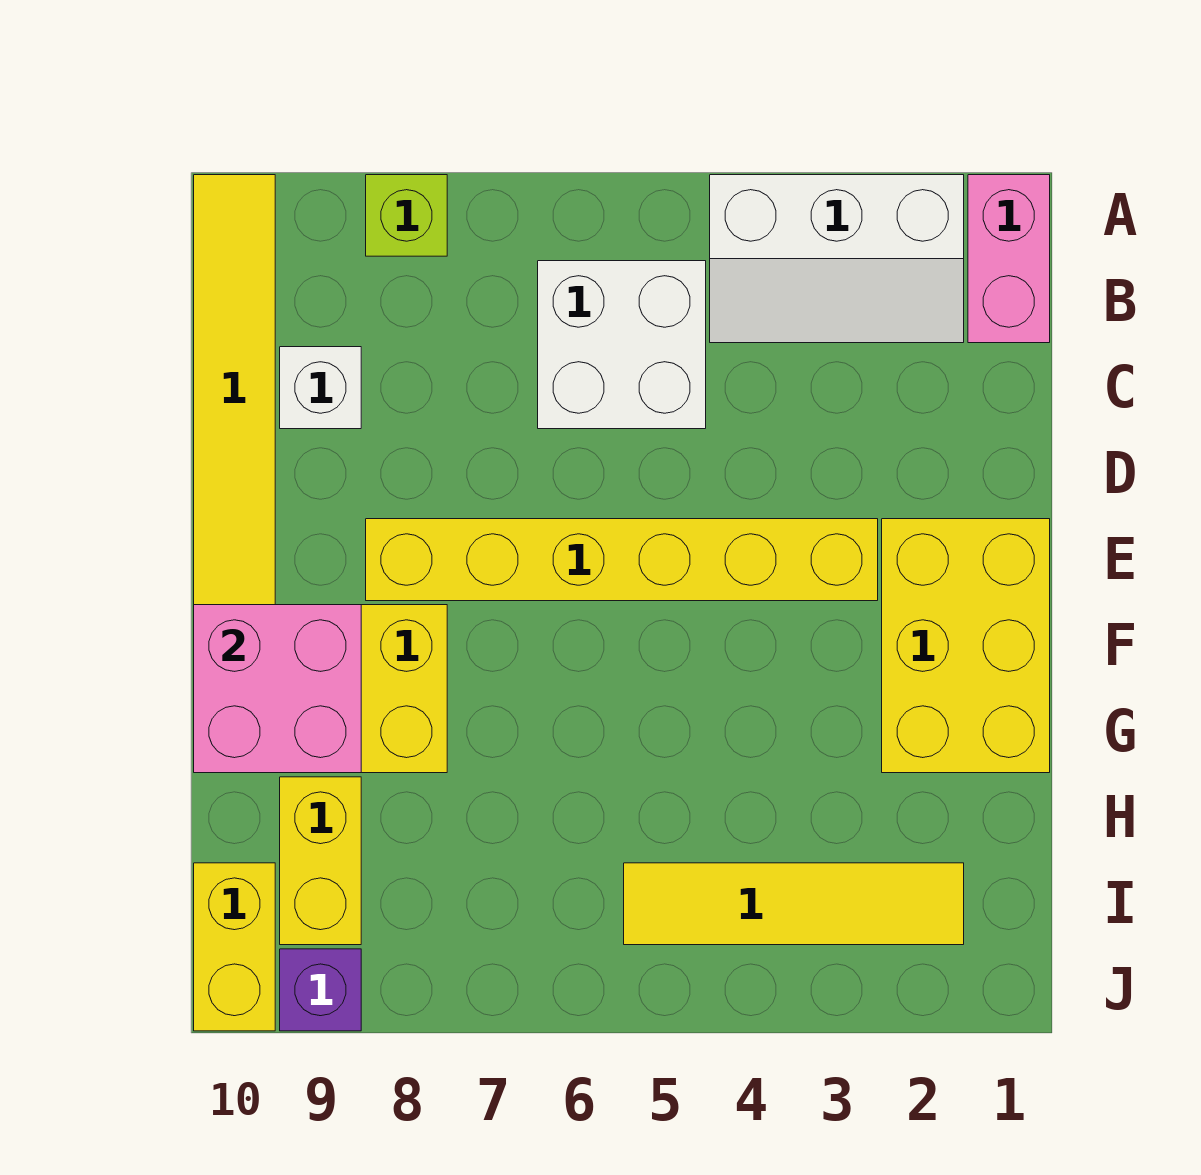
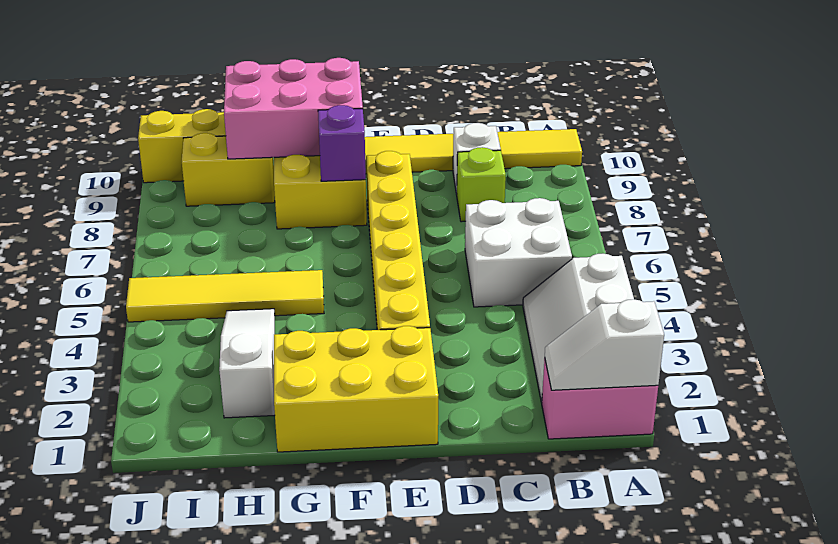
none -> white 1x2 slope [545,299,664,390]
lime 1x1 brick [366,175,447,256] -> lime 1x1 brick moved to [457,147,506,222]
pink 2x2 brick [194,605,361,773] -> pink 2x3 brick [224,58,363,159]
none -> white 1x3 slope [219,309,275,418]
yellow 1x4 tile [624,863,964,945] -> yellow 1x4 tile turned to [126,270,324,322]
purple 1x1 brick [280,949,361,1031] -> purple 1x1 brick moved to [318,105,366,181]

